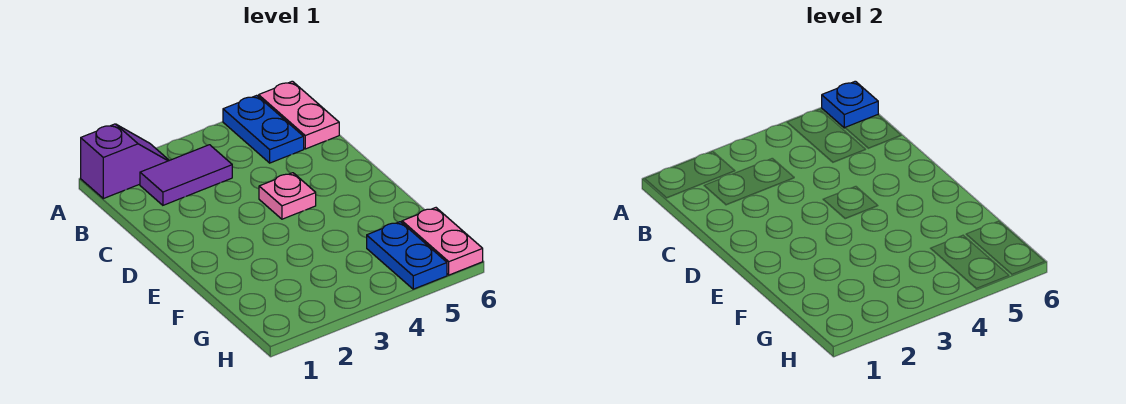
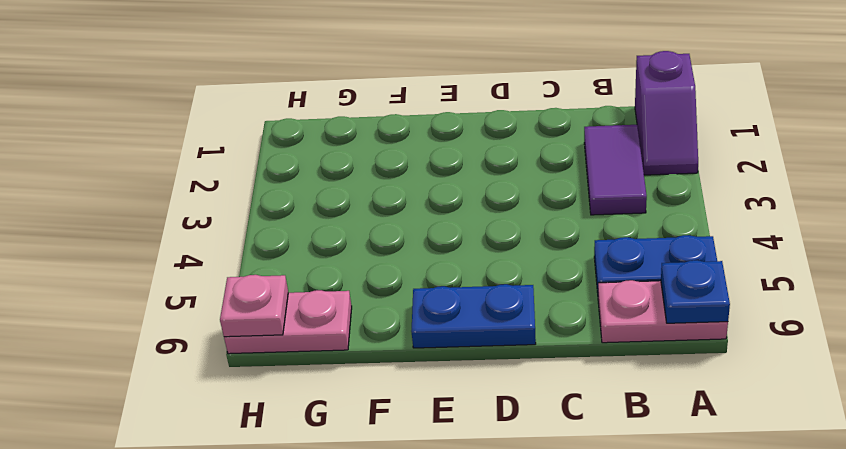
pink 1x1 plate [259,173,316,219] -> pink 1x1 plate moved to [220,275,288,337]
blue 1x2 plate [367,222,447,289] -> blue 1x2 plate moved to [411,284,536,348]

